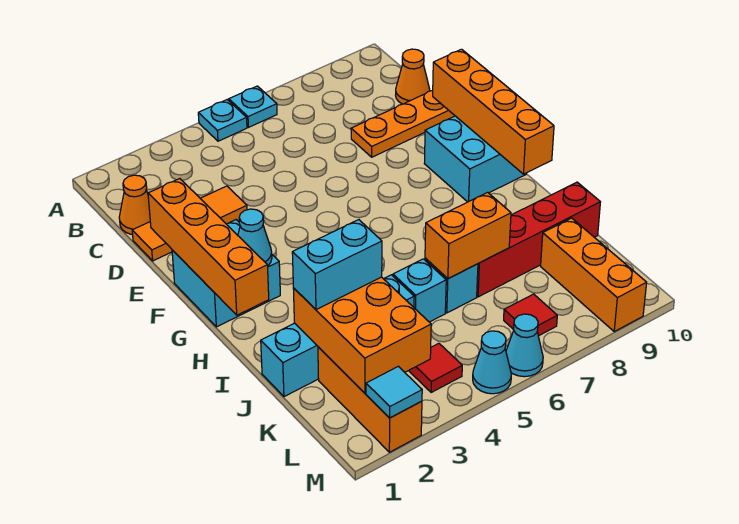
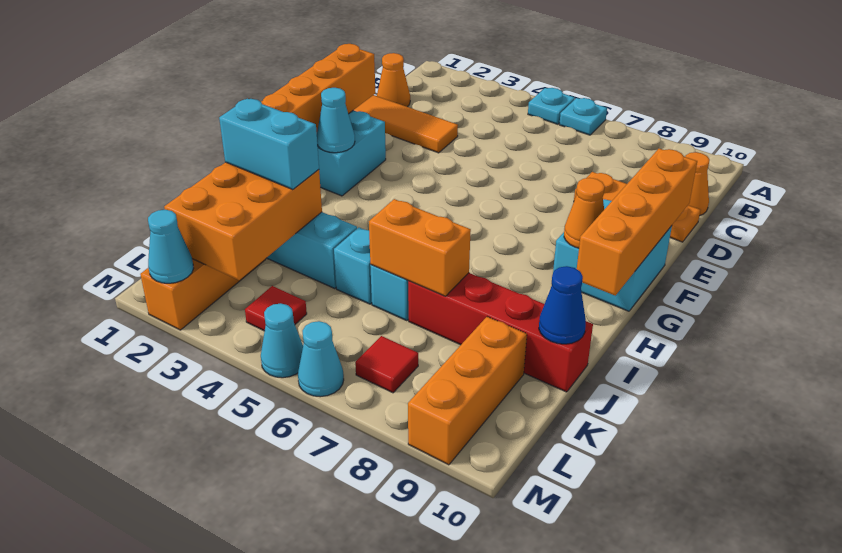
none -> orange 1x1 cone [564,178,605,248]
none -> blue 1x1 cone [539,266,586,344]
cyan 1x1 tile [366,366,422,418] -> cyan 1x1 cone [148,210,194,283]

